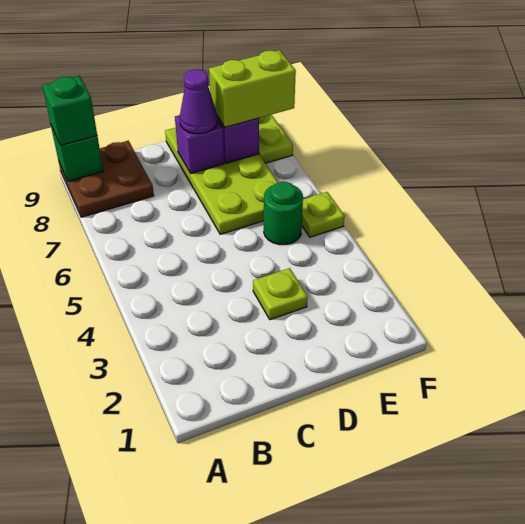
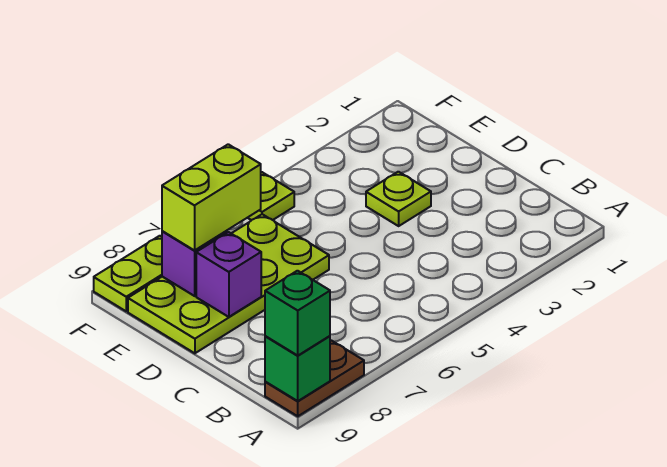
brown 2x2 plate [59,141,154,217] -> brown 1x2 plate [265,341,364,416]
purple 1x1 cone [180,69,217,134] -> none
green 1x1 round brick [264,182,303,245] -> none
lime 1x2 brick [209,50,296,127] -> lime 1x2 brick turned to [162,144,261,250]

